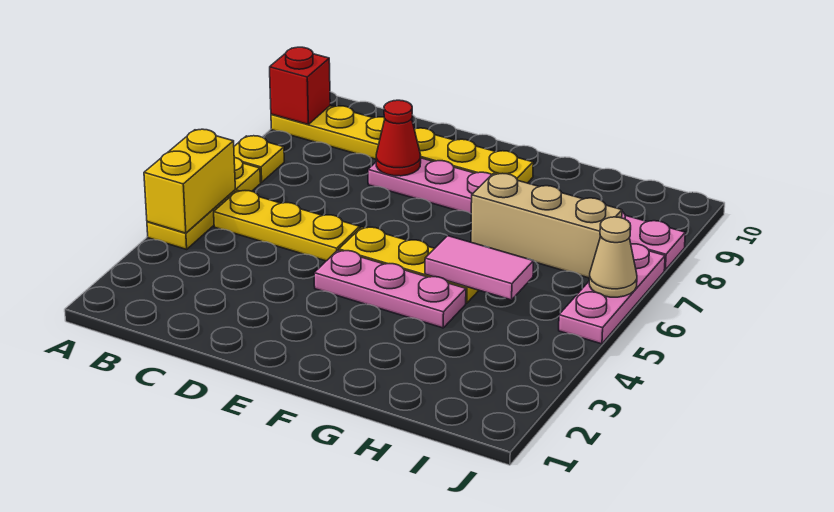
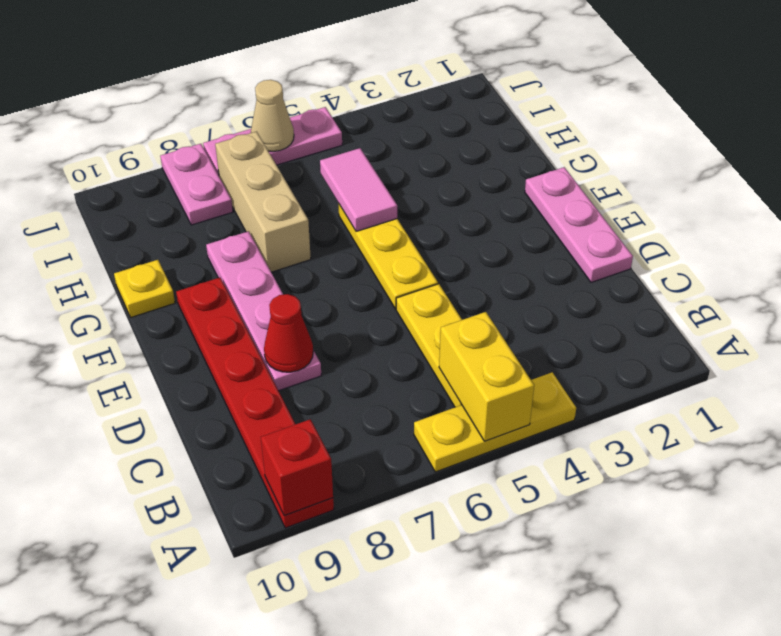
yellow 1x2 brick [144,129,235,233] -> yellow 1x2 brick turned to [439,312,534,441]
yellow 1x1 plate [234,136,284,182] -> yellow 1x1 plate moved to [114,260,175,317]
yellow 1x6 plate [271,106,533,183] -> red 1x6 plate [176,278,334,528]
pink 1x3 plate [314,250,466,328] -> pink 1x3 plate moved to [525,167,633,282]

